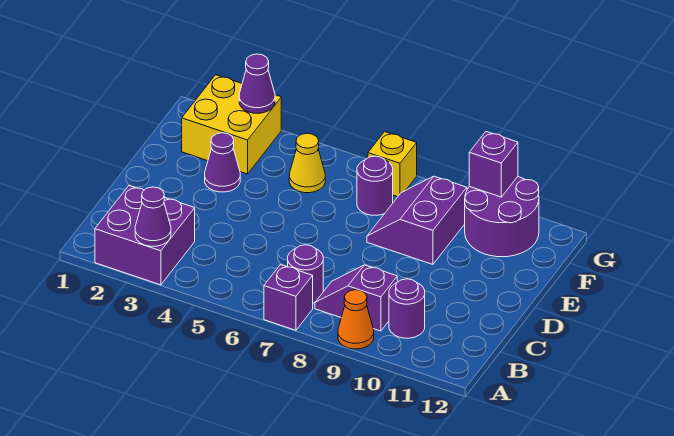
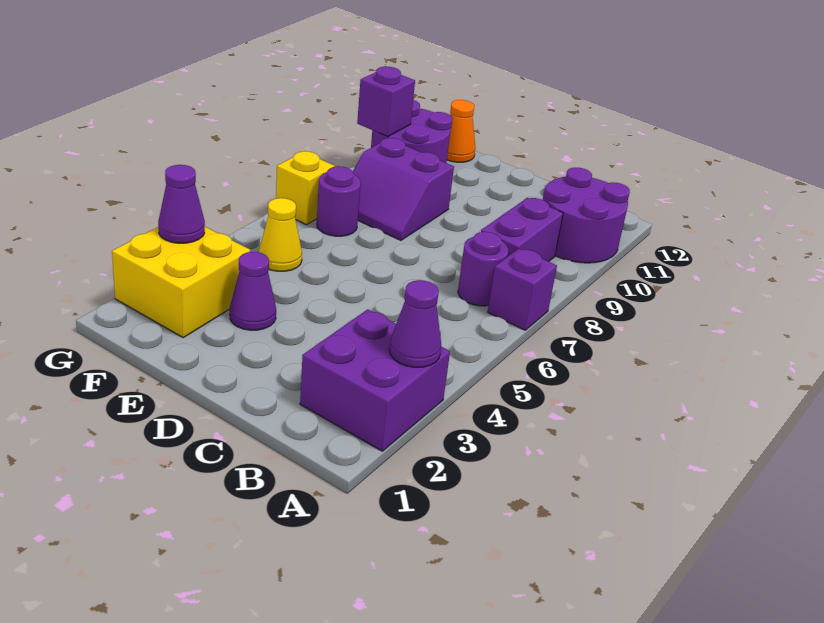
orange 1x1 cone [338,290,374,349] -> orange 1x1 cone moved to [447,100,475,162]
purple 1x2 slope [315,265,397,331] -> purple 1x2 brick [481,198,563,262]
purple 1x1 round brick [389,279,425,338] -> purple 2x2 round brick [543,168,630,263]

